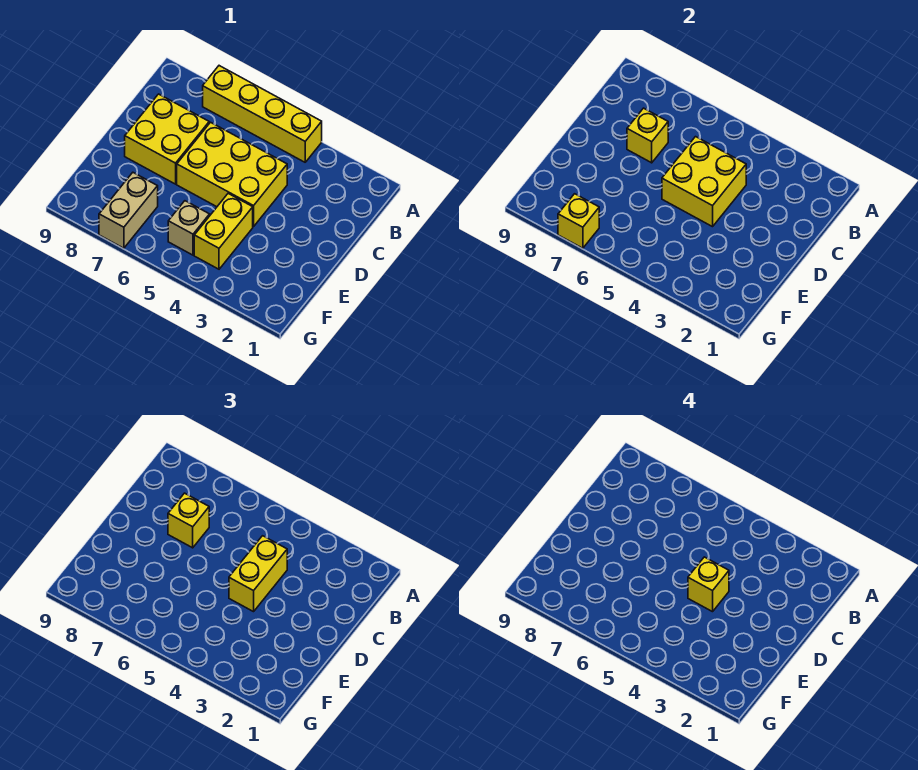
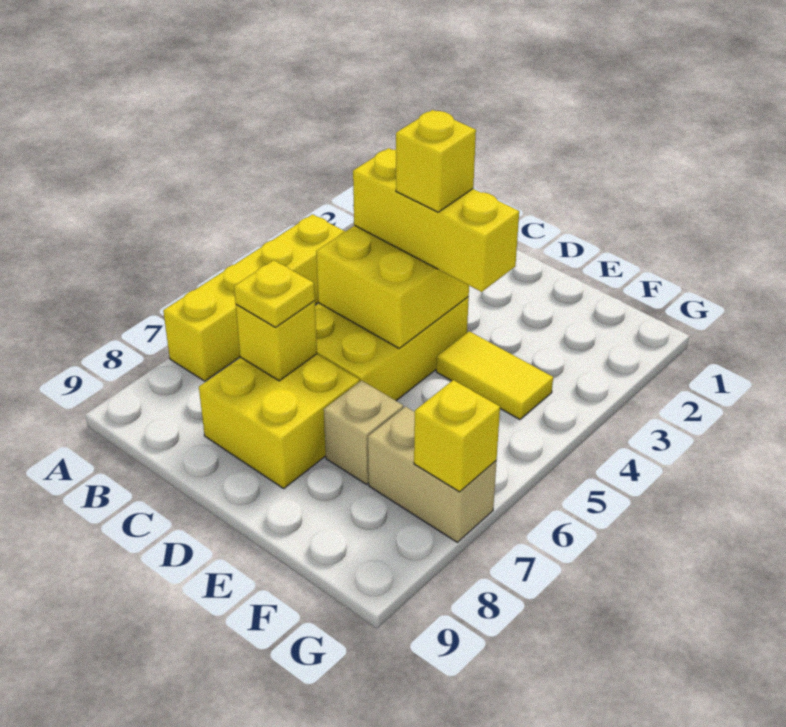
yellow 1x2 brick [229,536,287,612] -> yellow 1x3 brick [353,148,519,292]
yellow 1x1 brick [168,493,209,548] -> yellow 1x1 plate [234,260,315,327]
yellow 1x2 brick [194,194,253,269] -> yellow 1x2 tile [436,331,553,420]
tan 1x1 brick [168,201,210,255] -> tan 1x1 brick moved to [324,380,403,484]

